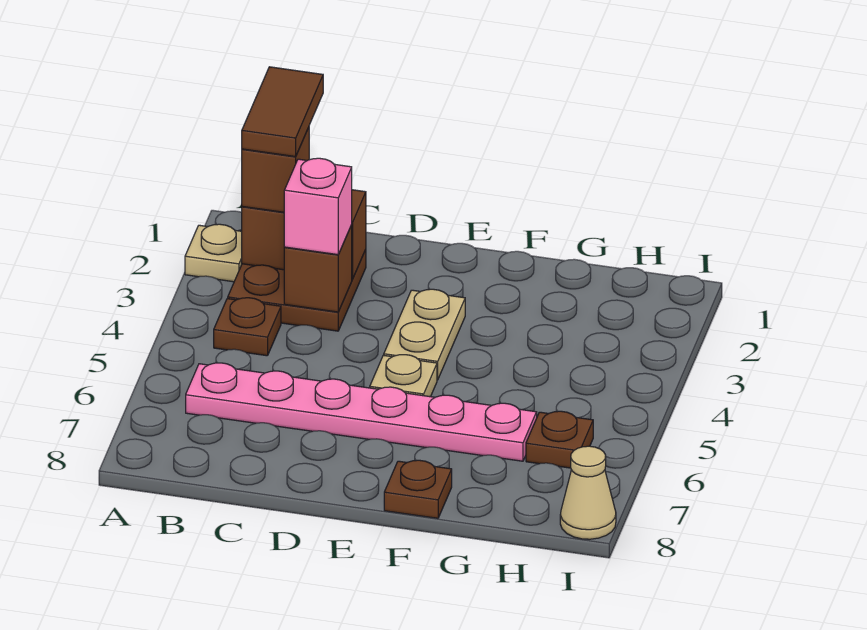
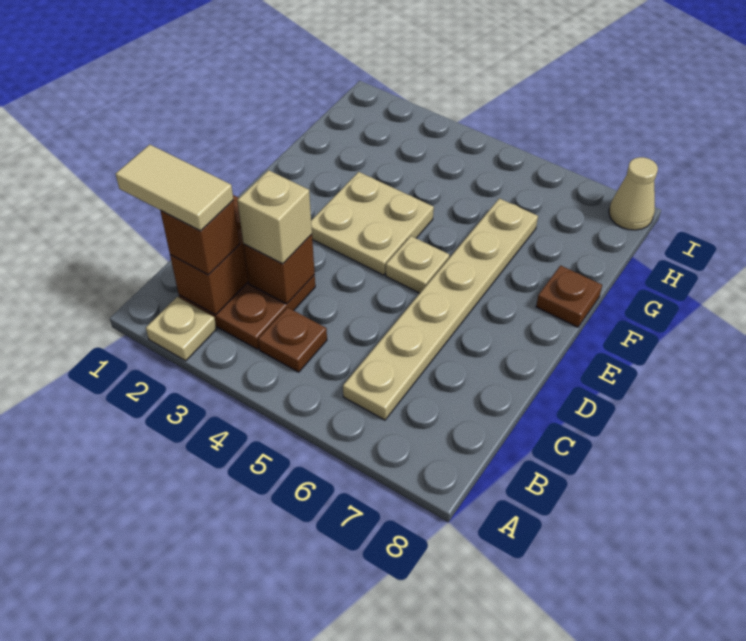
brown 1x2 tile [242,67,323,157] -> tan 1x2 tile [116,144,233,231]
pink 1x6 plate [186,363,537,461] -> tan 1x6 plate [343,198,538,420]
pink 1x1 brick [284,158,352,255] -> tan 1x1 brick [237,170,312,264]
tan 1x2 plate [384,289,465,380] -> tan 2x2 plate [311,172,434,275]
brown 1x1 plate [526,411,593,468] -> none

